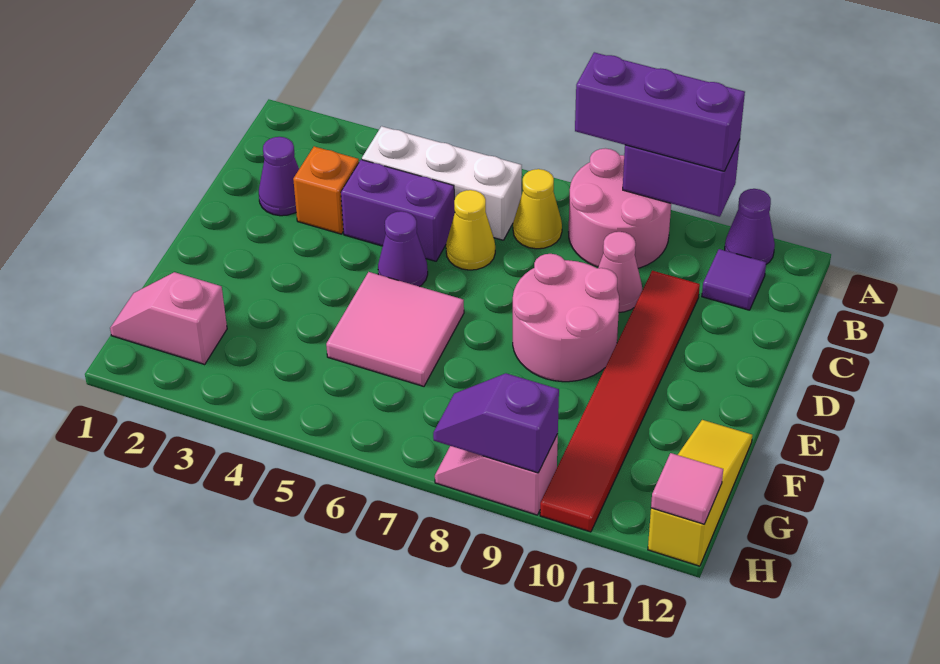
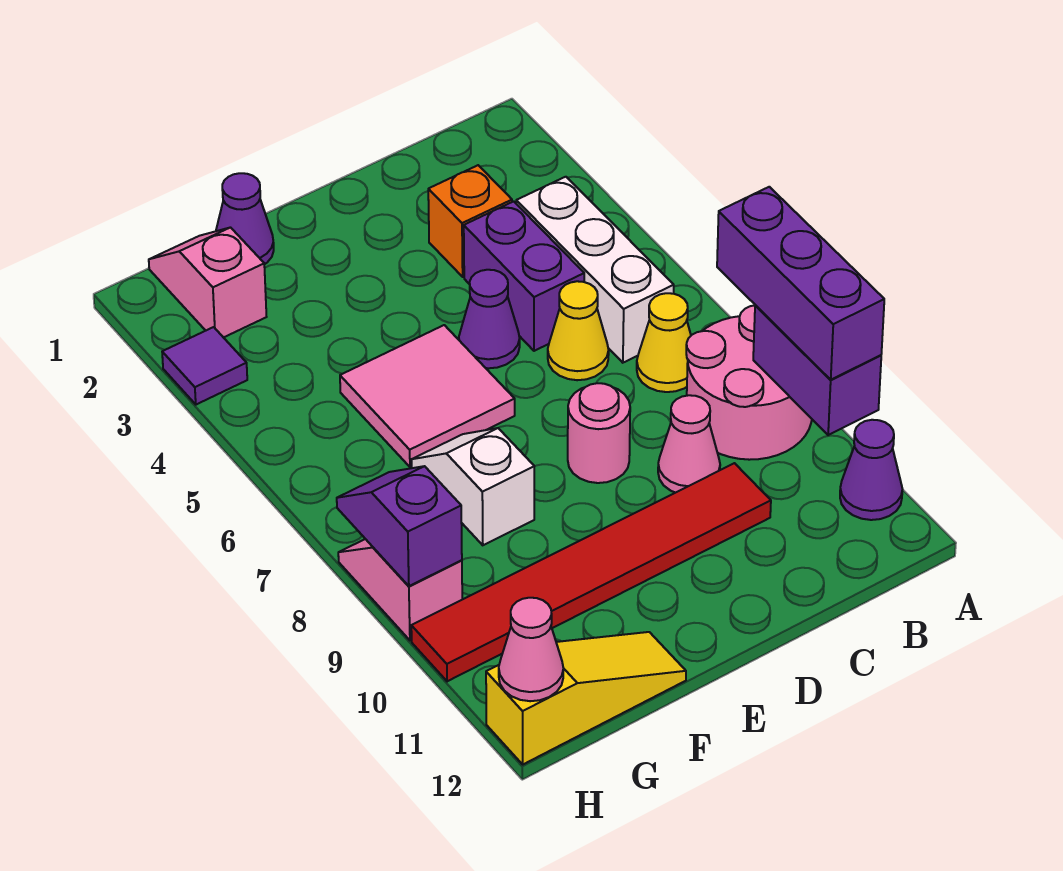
purple 1x1 tile [702,249,766,310] -> purple 1x1 tile moved to [162,327,247,405]
purple 1x1 cone [259,137,299,216] -> purple 1x1 cone moved to [216,173,274,264]
pink 2x2 round brick [513,254,619,382] -> pink 1x1 round brick [568,383,630,483]
none -> white 1x2 slope [412,428,534,545]
pink 1x1 tile [651,453,723,524] -> pink 1x1 cone [499,598,563,701]

